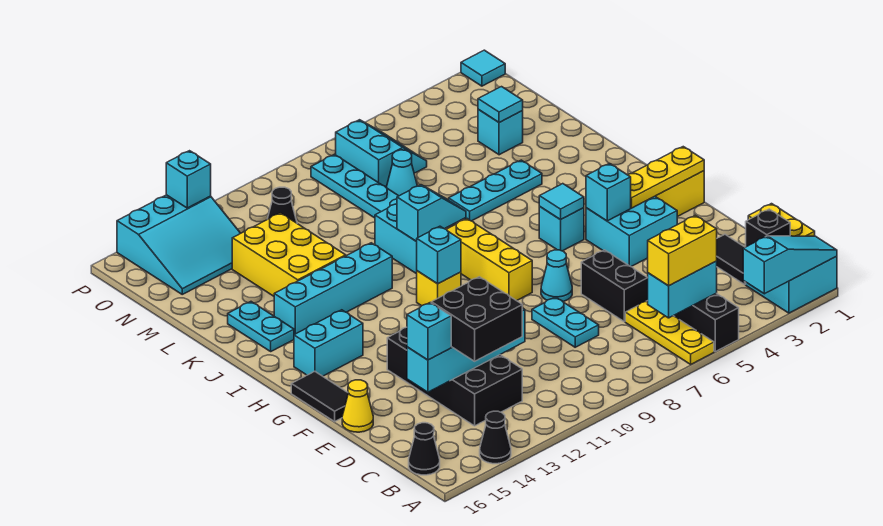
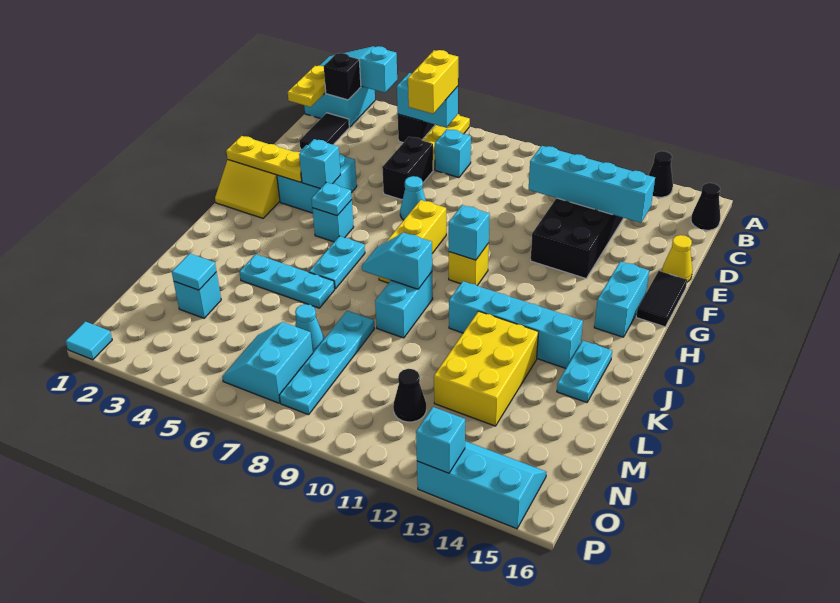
yellow 1x2 brick [648,215,717,286] -> yellow 1x2 brick turned to [408,50,458,114]
black 2x2 brick [431,277,522,361] -> none
cyan 1x2 plate [532,297,599,347] -> cyan 1x2 plate moved to [309,236,365,289]
cyan 1x1 brick [407,303,451,360] -> cyan 1x1 brick moved to [435,129,471,178]
cyan 1x1 tile [539,184,584,220] -> cyan 1x1 plate [312,183,352,216]
cyan 1x2 brick [294,310,363,376] -> cyan 1x2 brick turned to [594,261,649,337]
cyan 3x3 slope [117,195,241,294] -> cyan 2x3 slope [417,441,546,529]

